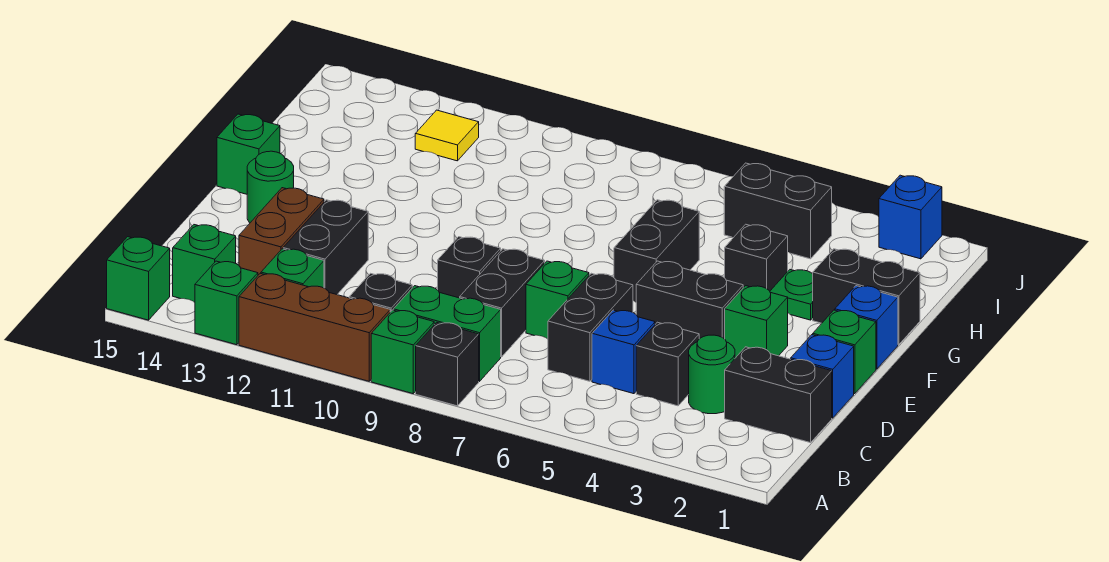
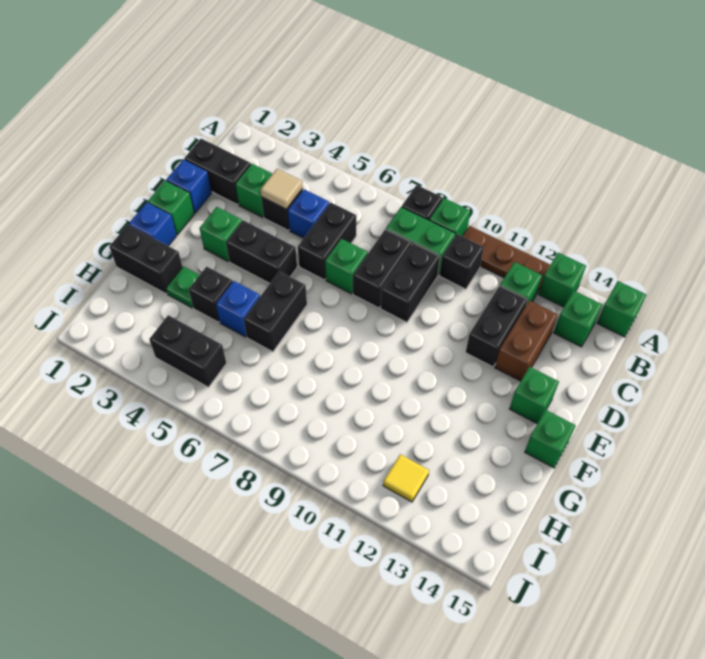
brown 1x3 brick [239,273,390,381] -> brown 1x3 plate [462,226,550,293]
green 1x1 round brick [689,335,735,414] -> green 1x1 brick [235,164,272,218]
none -> tan 1x1 tile [260,169,303,209]
black 1x1 brick [438,237,501,298] -> black 1x2 brick [381,243,440,322]
green 1x1 round brick [247,151,294,223] -> green 1x1 brick [509,367,559,424]
blue 1x1 brick [879,175,942,259] -> blue 1x1 brick moved to [216,281,260,337]

